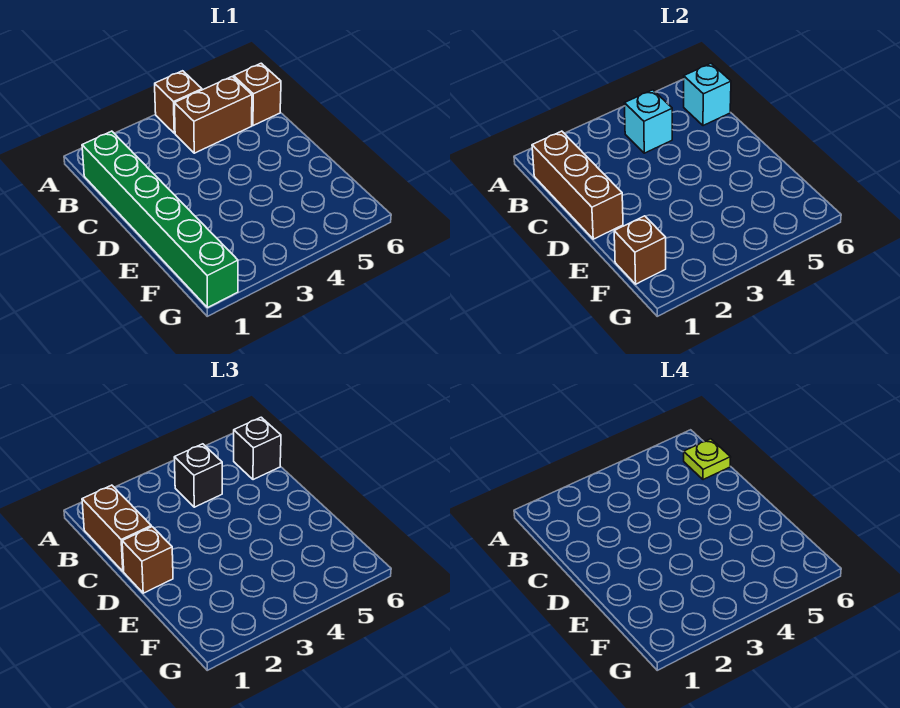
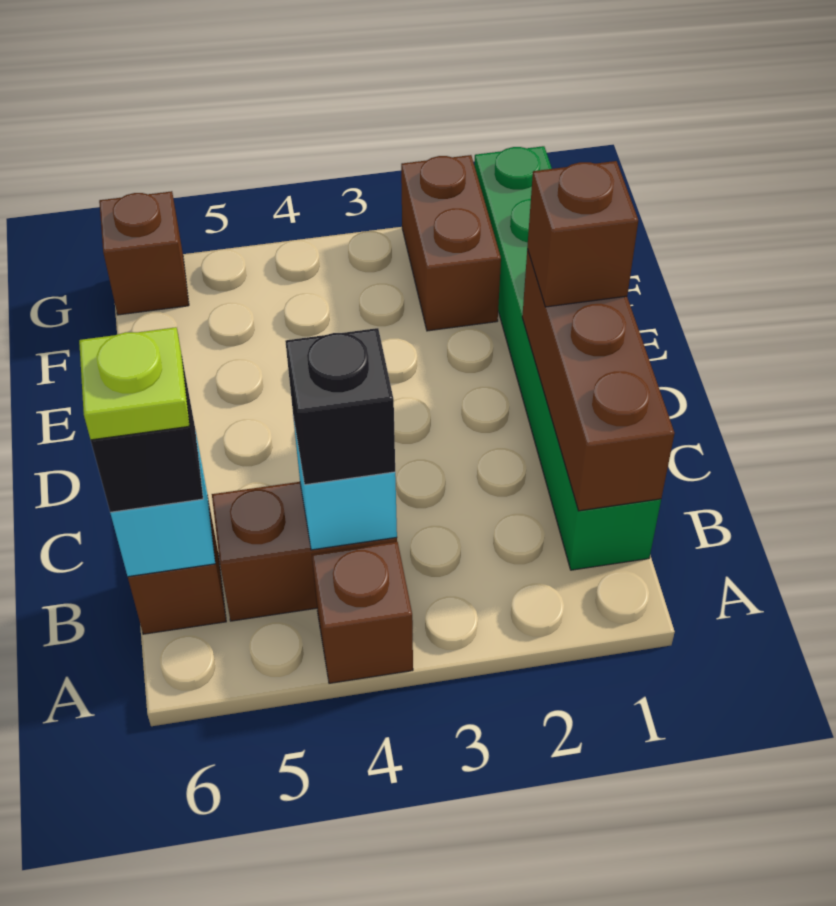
brown 1x2 brick [82,485,151,571] -> brown 1x2 brick moved to [401,155,501,331]
brown 1x1 brick [614,216,666,284] -> brown 1x1 brick moved to [99,191,189,315]

